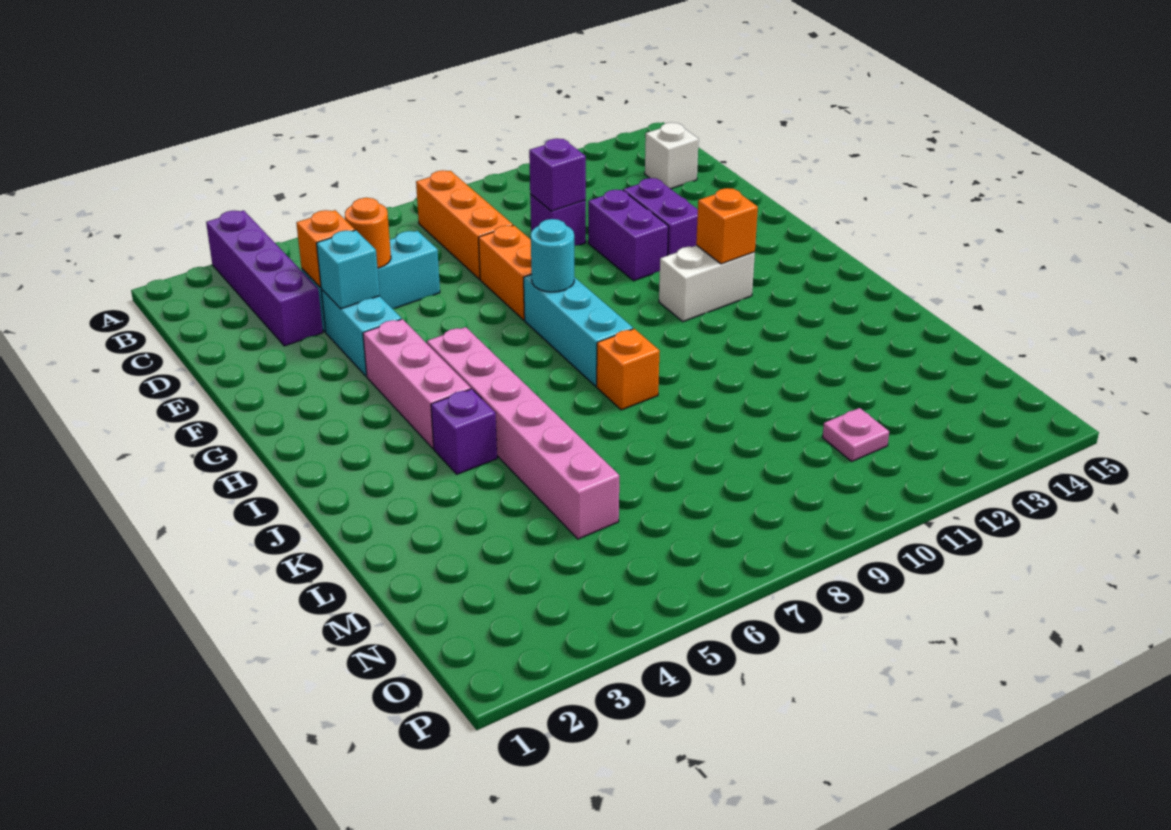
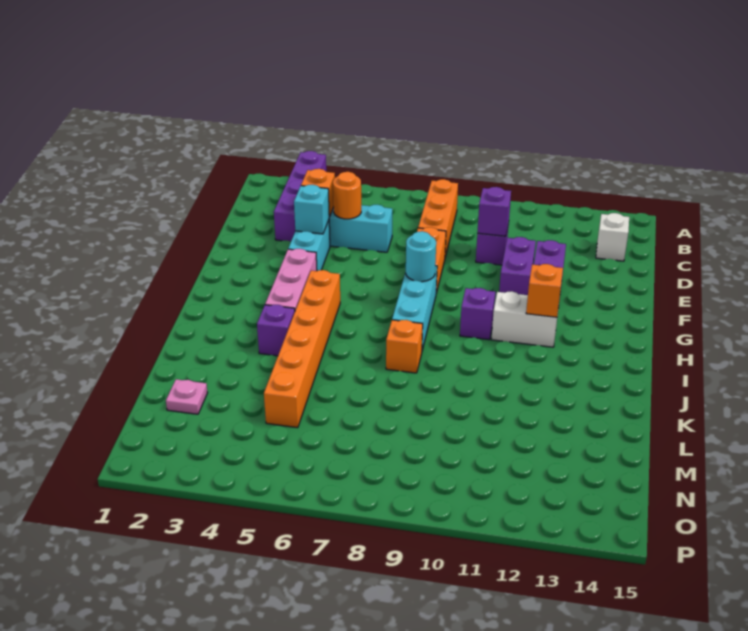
pink 1x6 brick [427,327,619,539] -> orange 1x6 brick [264,270,340,428]
none -> purple 1x1 brick [460,288,495,340]
pink 1x1 plate [822,408,889,461] -> pink 1x1 plate moved to [166,379,208,414]

